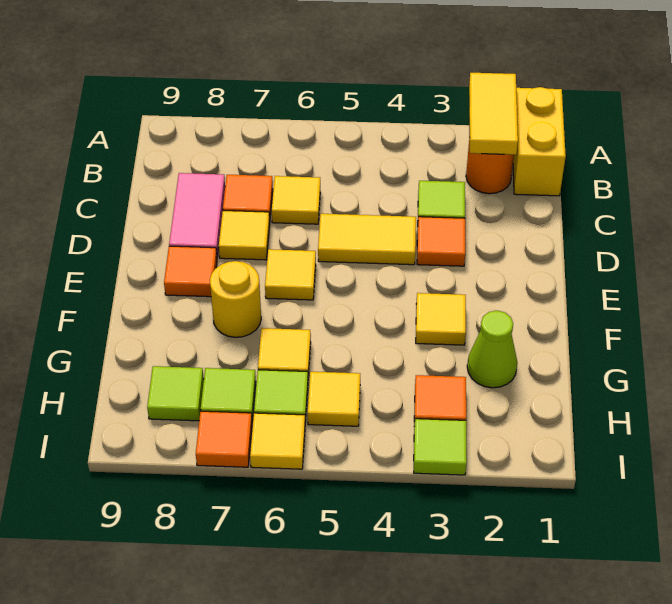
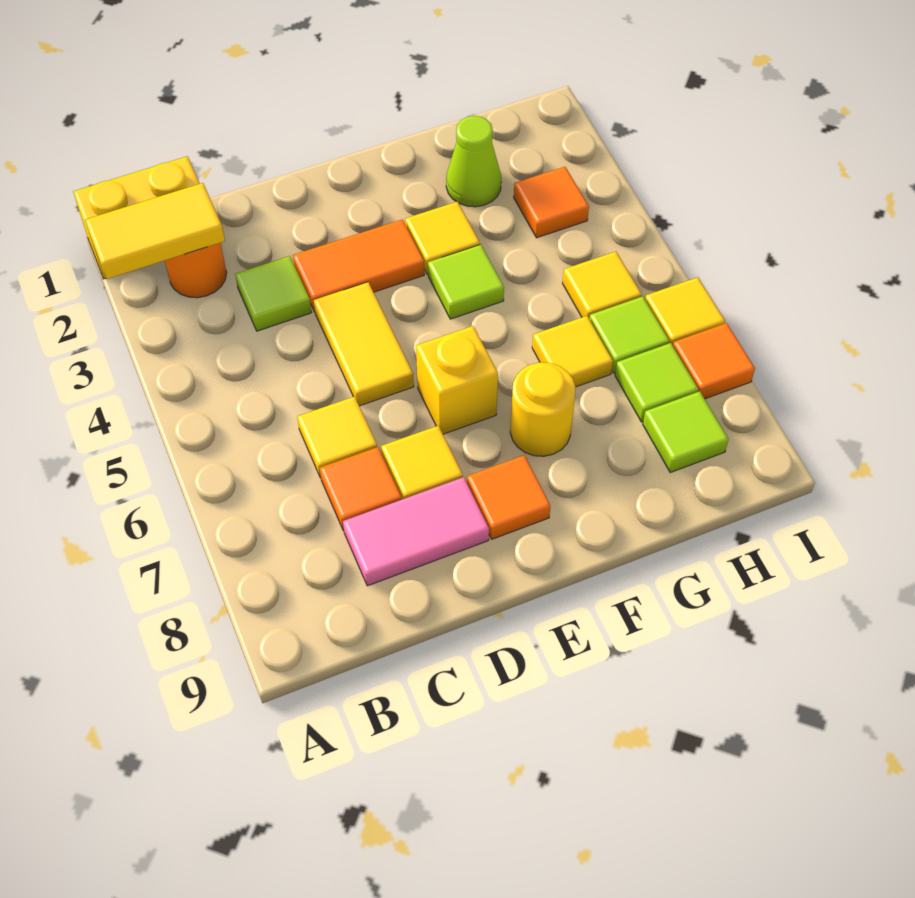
orange 1x1 tile [417,217,465,266] -> orange 1x2 tile [293,219,424,312]
yellow 1x1 tile [265,249,316,300] -> yellow 1x1 brick [416,326,498,434]
lime 1x1 tile [414,419,467,475] -> lime 1x1 tile moved to [428,245,504,319]

